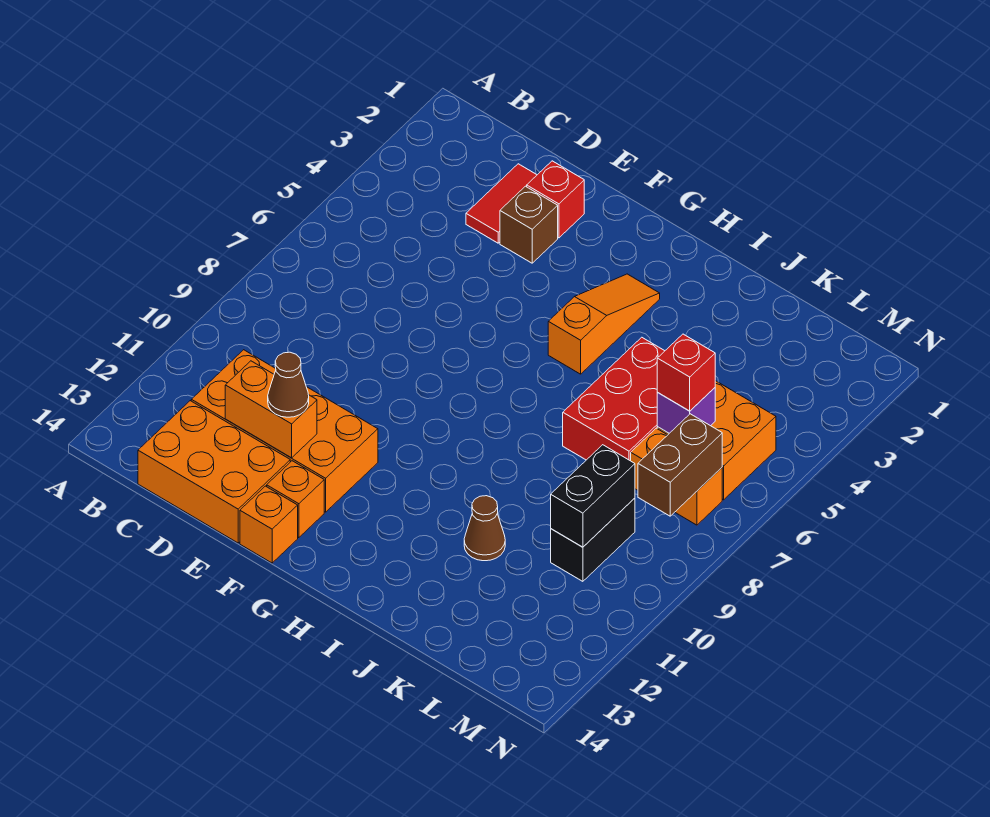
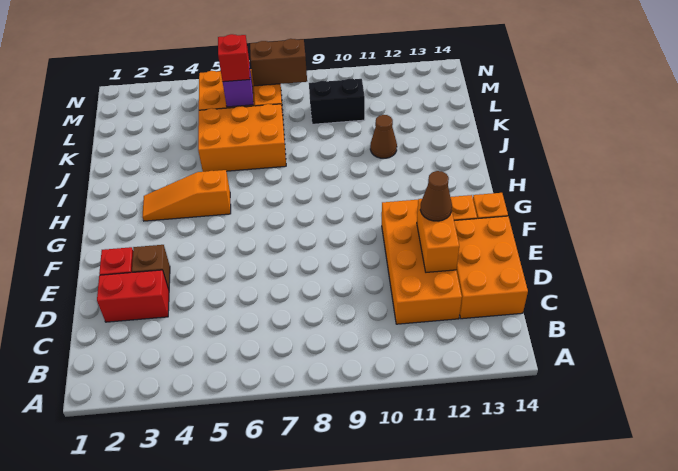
red 1x2 tile [466,164,537,243] -> red 1x2 brick [97,270,169,322]
red 2x3 brick [563,337,664,461] -> orange 2x3 brick [198,104,286,172]
black 1x2 brick [551,445,635,547] -> none

